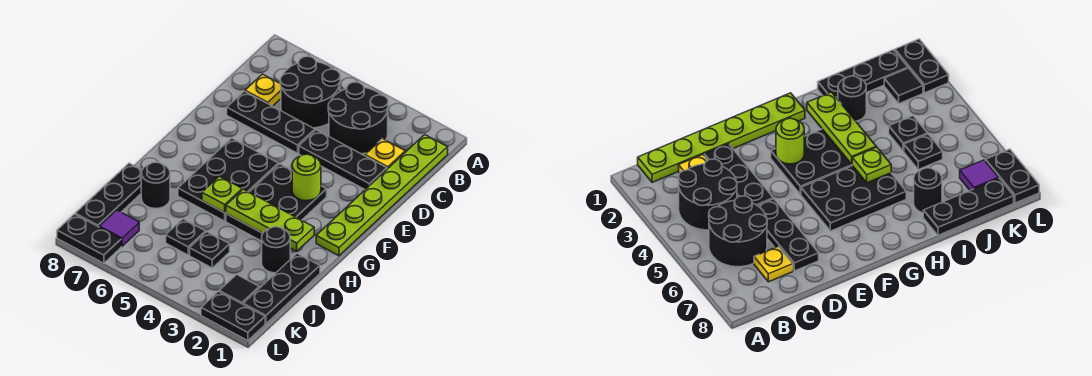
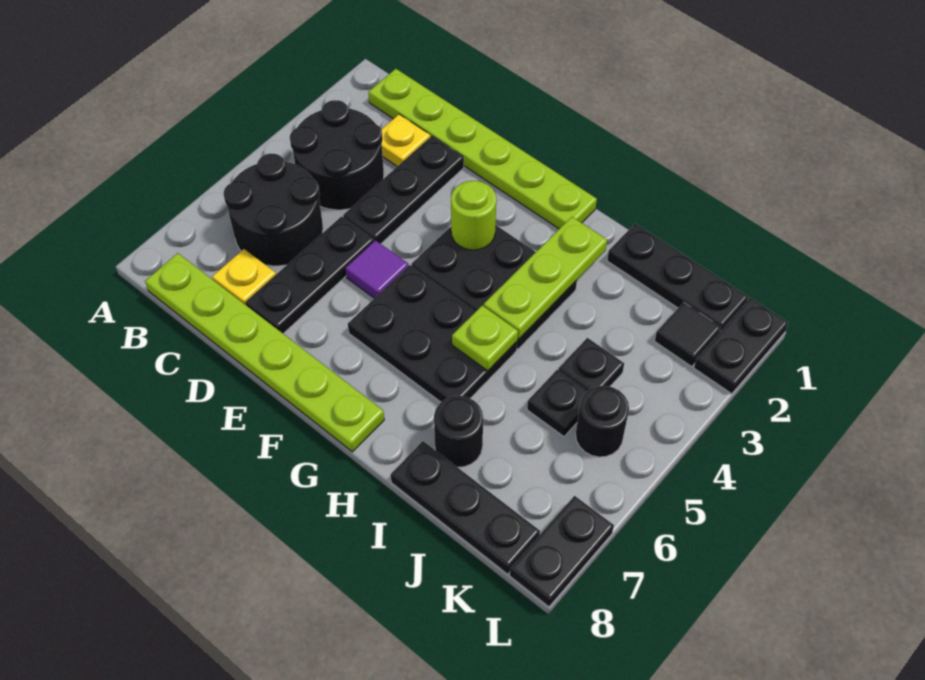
none -> lime 1x6 plate [145,253,384,452]
black 1x1 round brick [262,227,290,273] -> black 1x1 round brick moved to [576,386,629,457]
purple 1x1 tile [99,210,139,246] -> purple 1x1 tile moved to [345,240,409,298]

